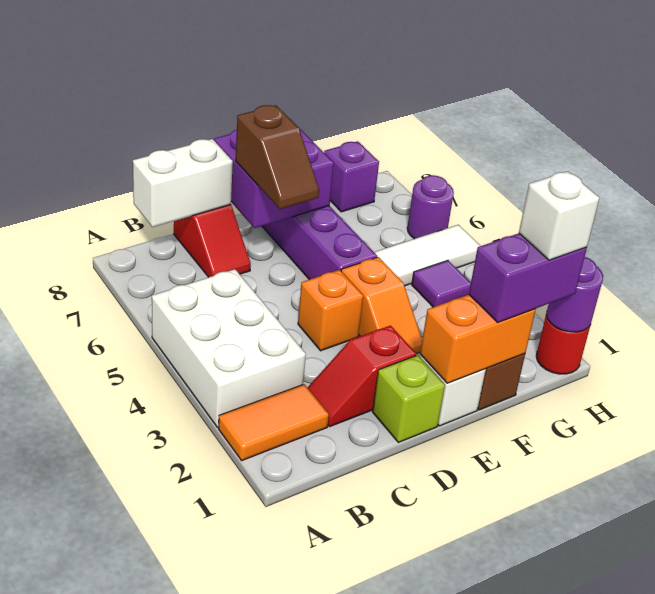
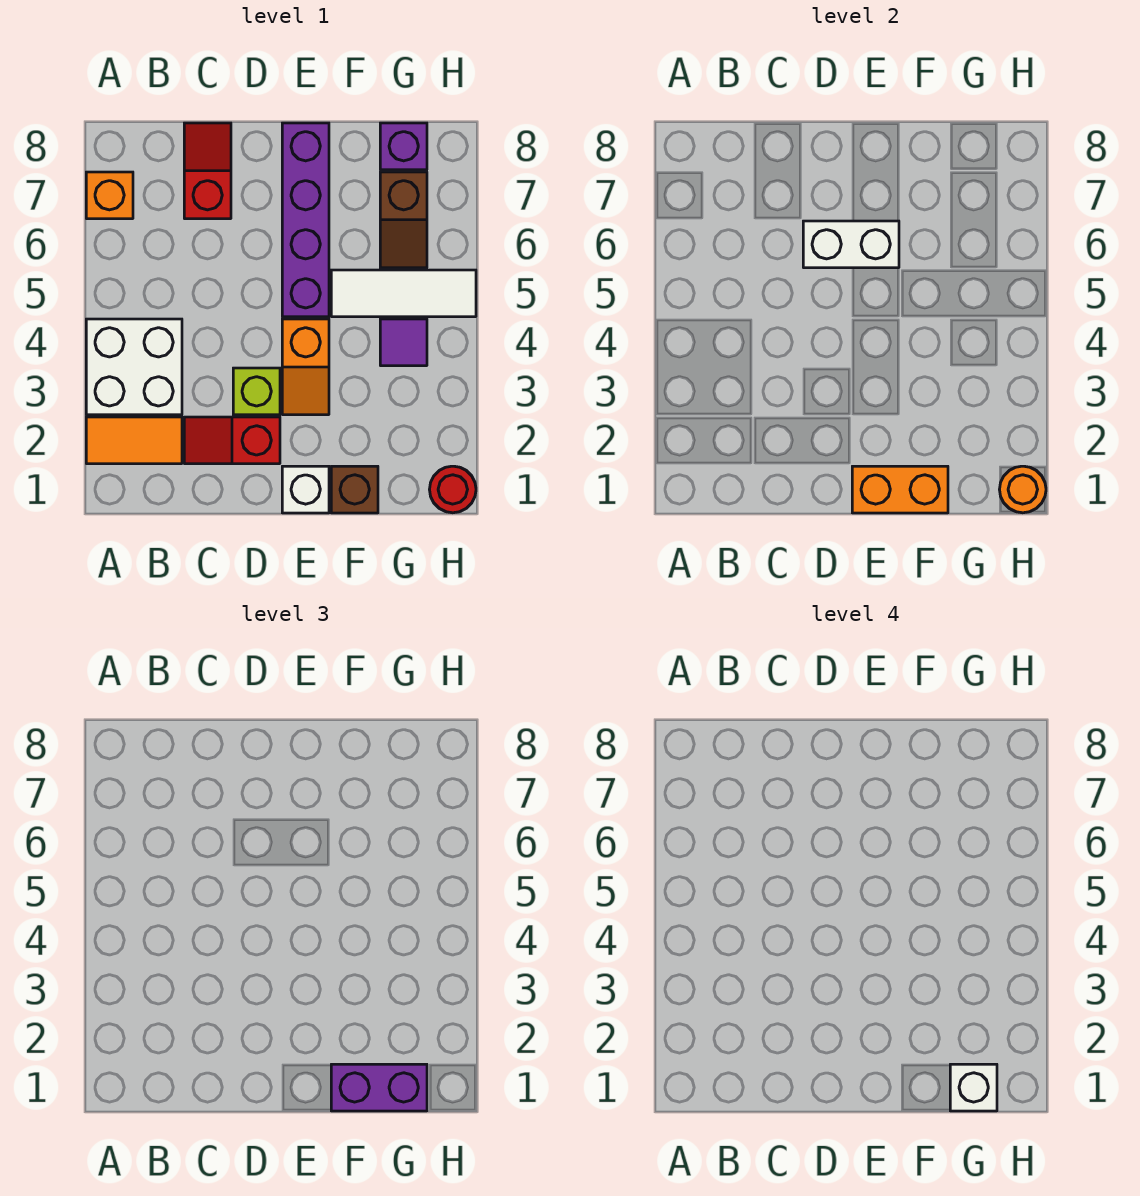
white 2x3 brick [152,269,306,427] -> white 2x2 brick [86,319,182,415]
white 1x2 brick [133,139,233,227] -> white 1x2 brick moved to [803,221,899,268]
red 1x2 slope [174,205,251,277] -> red 1x2 slope turned to [184,123,231,219]
lime 1x1 brick [373,355,445,442] -> lime 1x1 brick moved to [233,368,280,415]
orange 1x1 brick [298,270,363,351] -> orange 1x1 brick moved to [86,172,133,219]
brown 1x2 slope [236,105,319,209] -> brown 1x2 slope moved to [380,172,427,268]
purple 2x2 brick [214,119,334,228] -> none
purple 1x1 round brick [546,257,603,332] -> orange 1x1 round brick [1000,466,1046,513]
purple 1x1 round brick [407,175,454,239] -> none

